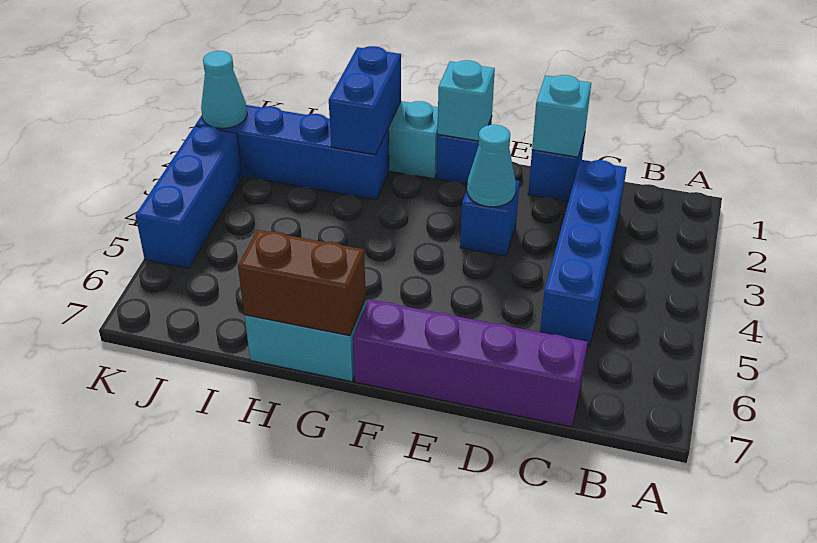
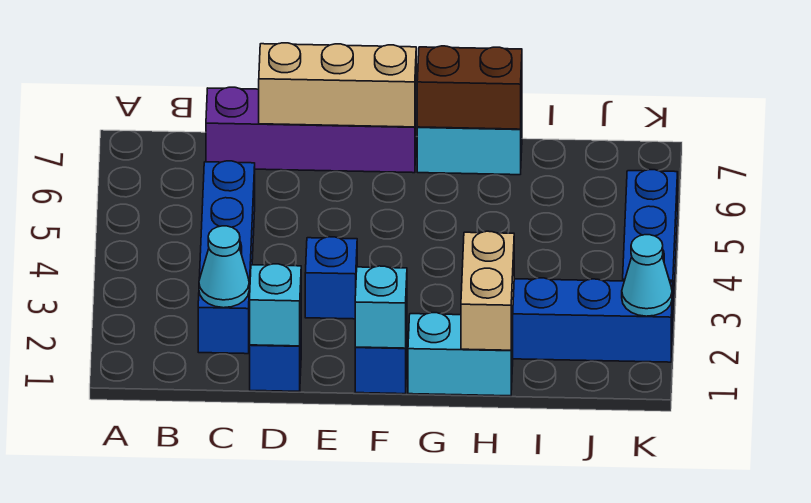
none -> tan 1x3 brick [259,43,416,127]
cyan 1x1 cone [467,125,516,207] -> cyan 1x1 cone moved to [199,226,249,308]
blue 1x2 brick [329,46,401,155] -> tan 1x2 brick [461,231,514,350]

